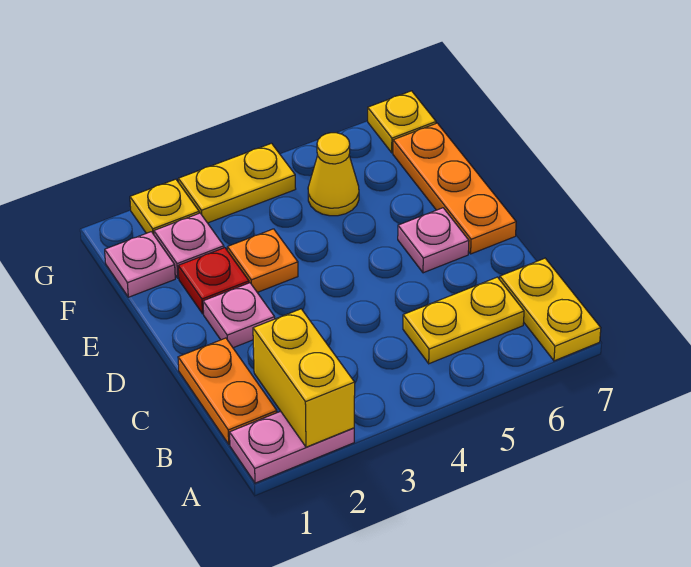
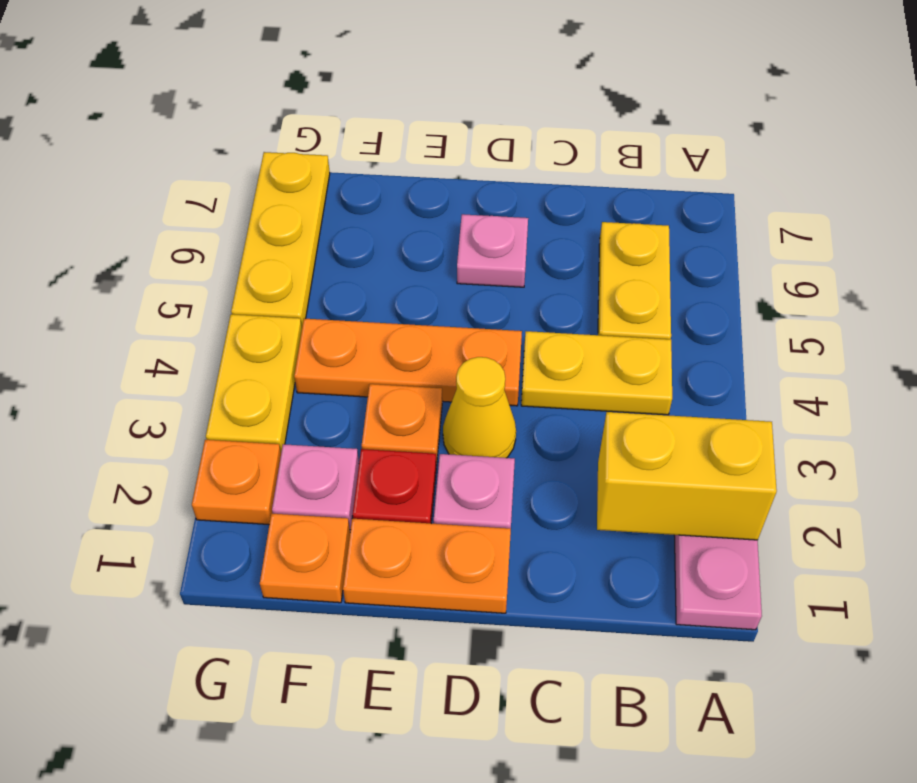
yellow 1x2 plate [500,258,601,361] -> yellow 1x2 plate moved to [521,331,672,415]
orange 1x2 plate [178,338,277,444] -> orange 1x2 plate moved to [343,519,511,613]
orange 1x3 plate [393,123,516,254] -> orange 1x3 plate moved to [294,319,522,406]
pink 1x1 plate [105,232,175,297] -> orange 1x1 plate [260,514,350,603]
yellow 1x1 cone [308,133,359,216] -> yellow 1x1 cone moved to [443,357,516,458]
yellow 1x1 plate [130,179,199,234] -> orange 1x1 plate [192,440,281,525]
yellow 1x1 plate [368,91,436,153] -> yellow 1x3 plate [231,152,330,326]

